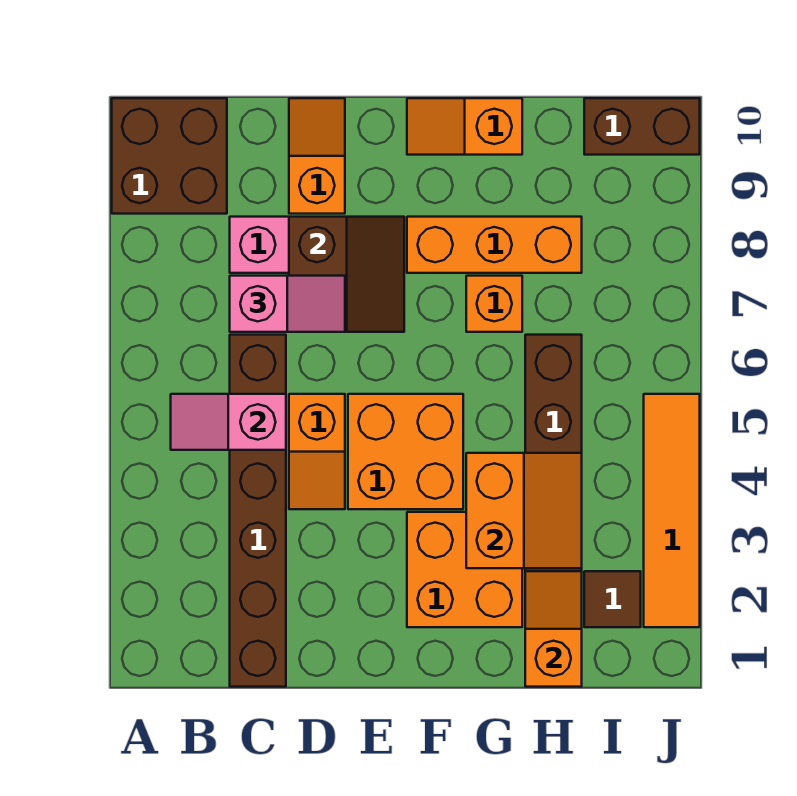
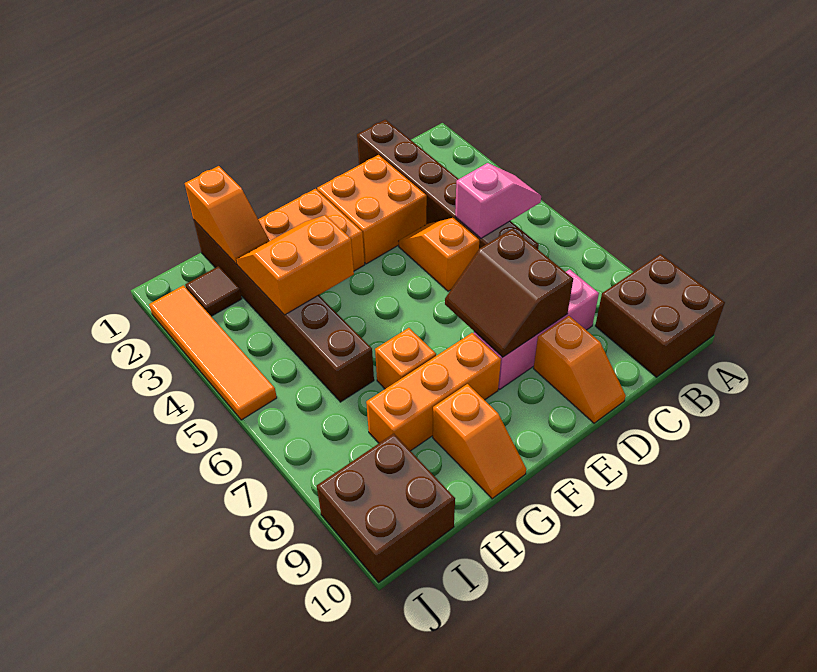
pink 1x2 slope [230,276,345,332] -> none
orange 2x2 brick [348,394,463,509] -> orange 2x2 brick moved to [317,155,427,264]
orange 1x2 slope [407,98,522,155] -> orange 1x2 slope turned to [433,384,526,499]
orange 2x2 slope [466,453,582,568] -> orange 2x2 slope turned to [236,215,354,315]
brown 1x2 brick [584,98,700,155] -> brown 2x2 brick [317,434,455,582]

